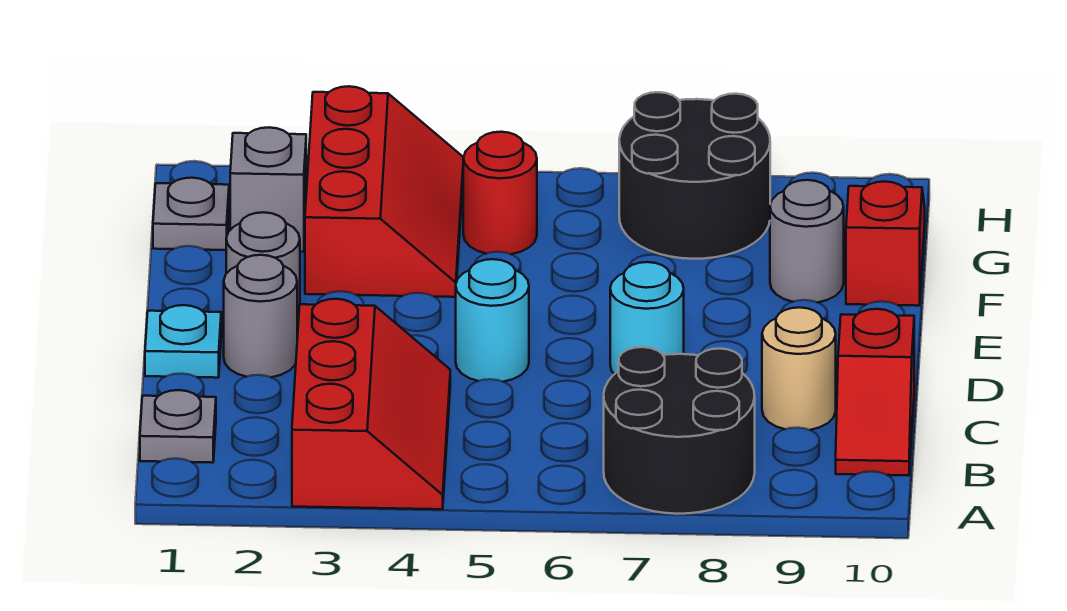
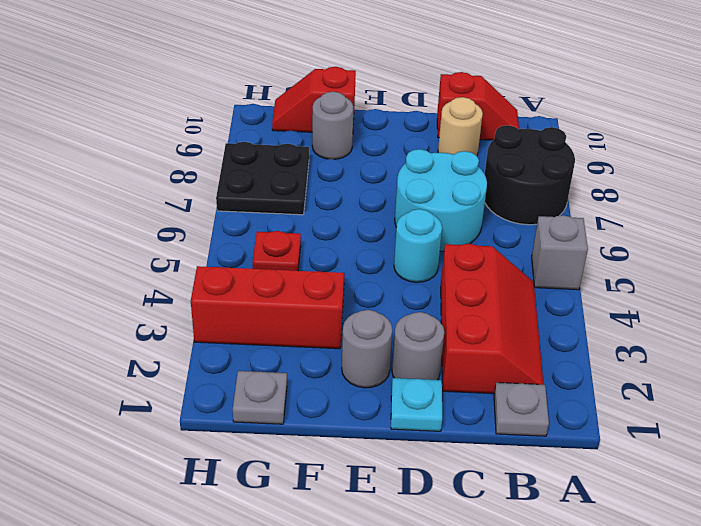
red 2x3 slope [292,299,450,509] -> red 2x3 slope turned to [441,244,544,394]
cyan 1x1 round brick [610,262,684,374] -> cyan 2x2 round brick [395,149,487,251]
grey 1x1 brick [230,127,306,252] -> grey 1x1 brick moved to [532,215,588,290]
red 1x1 round brick [463,132,537,254] -> red 1x1 plate [253,231,301,271]
black 2x2 round brick [619,92,770,259] -> black 2x2 plate [216,142,309,215]

